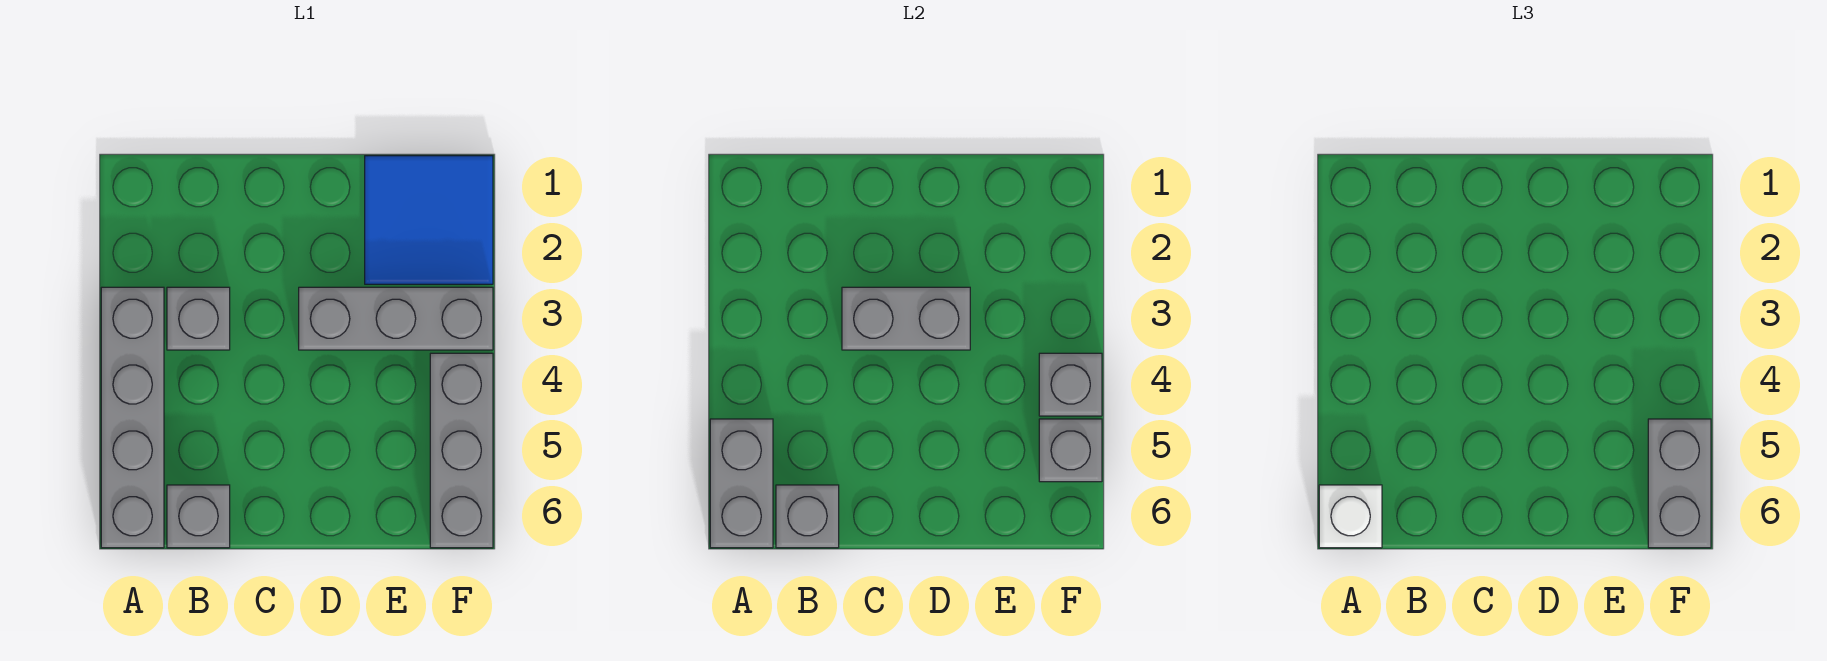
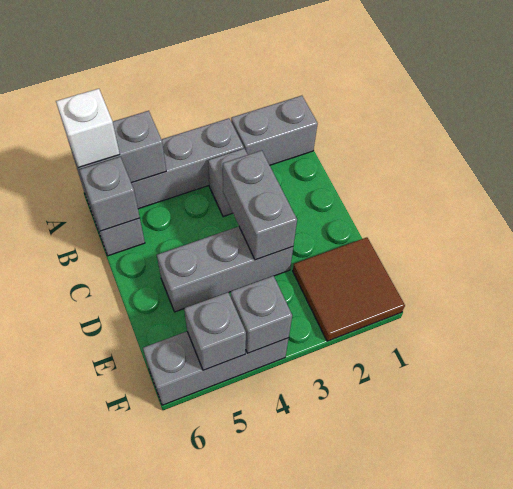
grey 1x3 brick [299,287,493,350] -> grey 1x3 brick turned to [157,227,293,312]
blue 2x2 tile [365,156,493,284] -> brown 2x2 tile [293,237,405,341]
grey 1x2 brick [1648,419,1711,548] -> grey 1x2 brick moved to [231,96,318,165]

